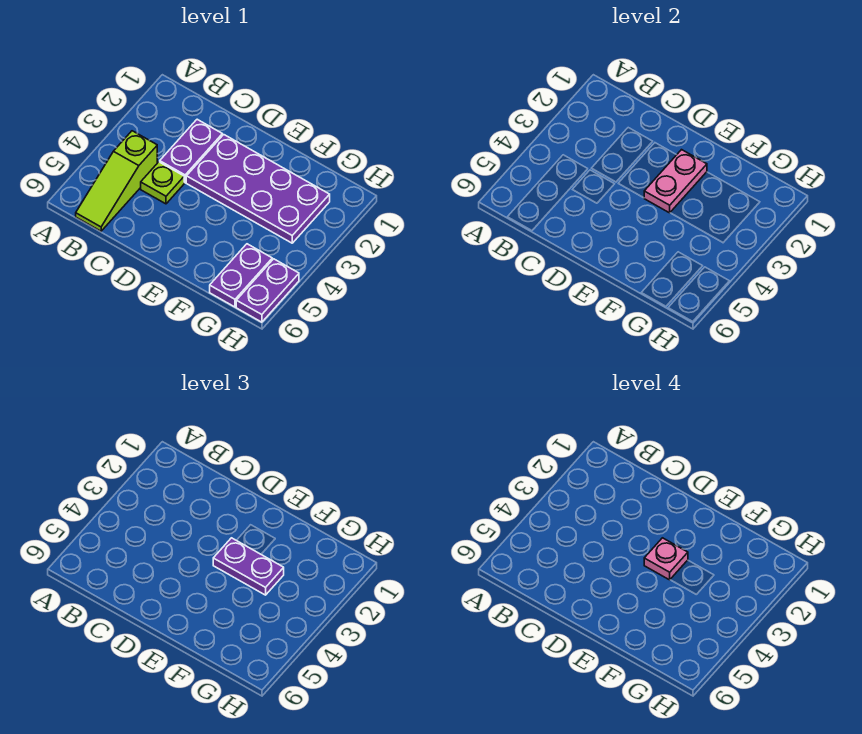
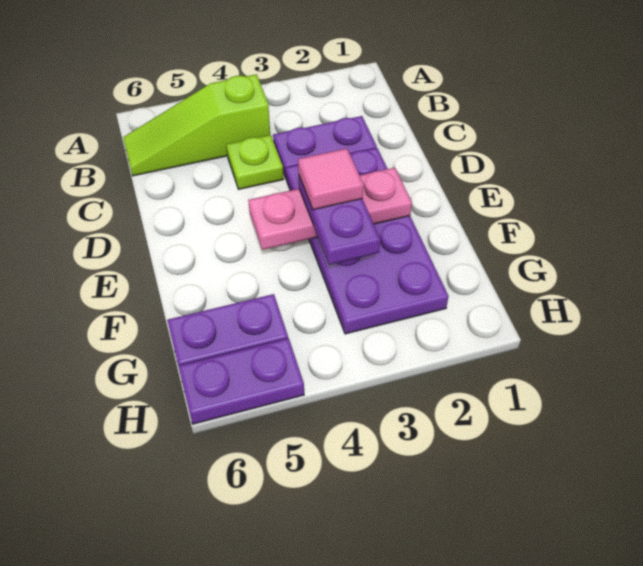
pink 1x2 plate [644,150,707,213] -> pink 1x3 plate [248,168,412,250]
pink 1x1 plate [644,538,688,580] -> pink 1x1 tile [298,149,363,210]

